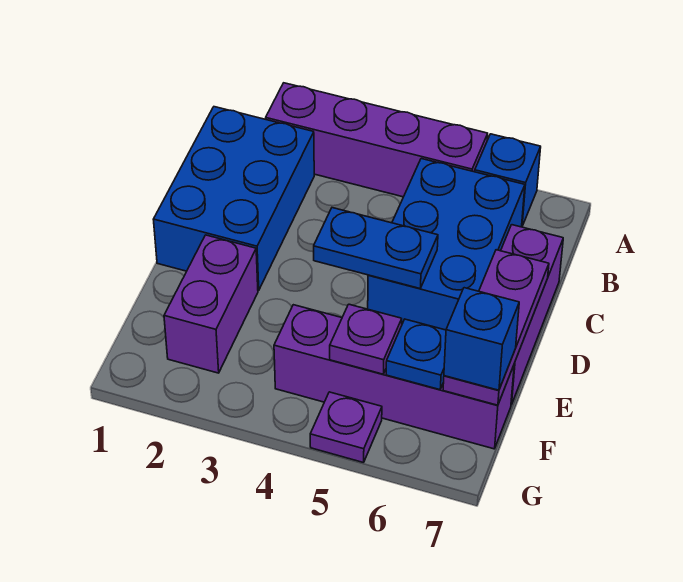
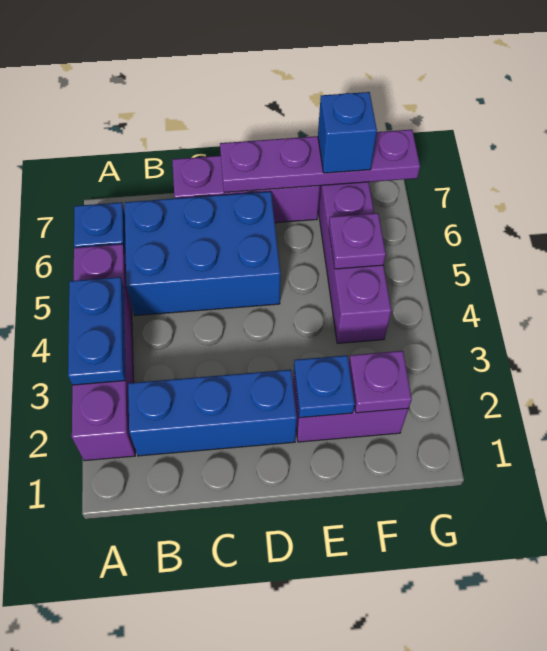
blue 2x3 brick [153,107,314,290] -> blue 1x3 brick [128,370,297,456]
blue 1x2 plate [314,208,438,288] -> blue 1x2 plate moved to [68,277,125,385]
purple 1x3 plate [443,250,549,405] -> purple 1x4 plate [220,130,420,193]
blue 1x1 plate [386,319,446,390] -> blue 1x1 plate moved to [294,355,355,418]
purple 1x1 plate [310,392,382,463] -> purple 1x1 plate moved to [349,351,412,413]

